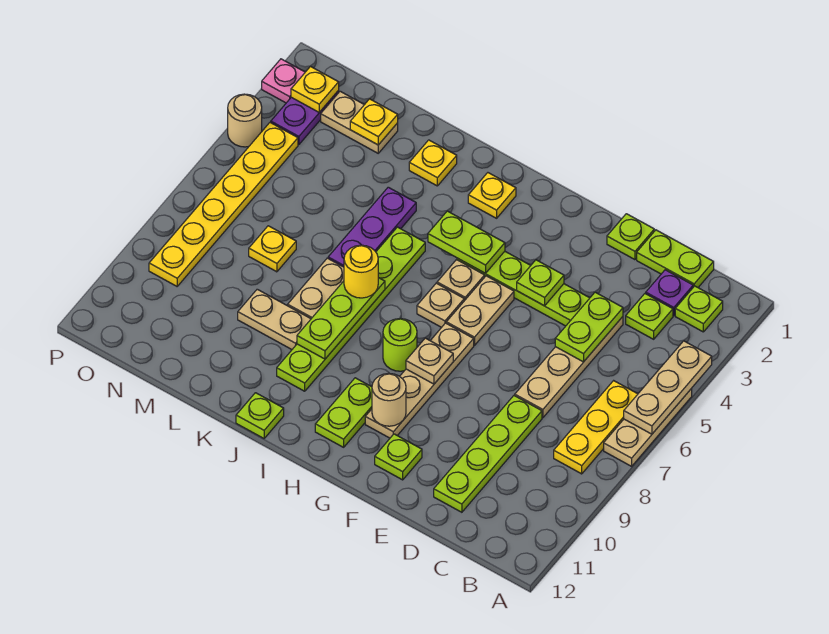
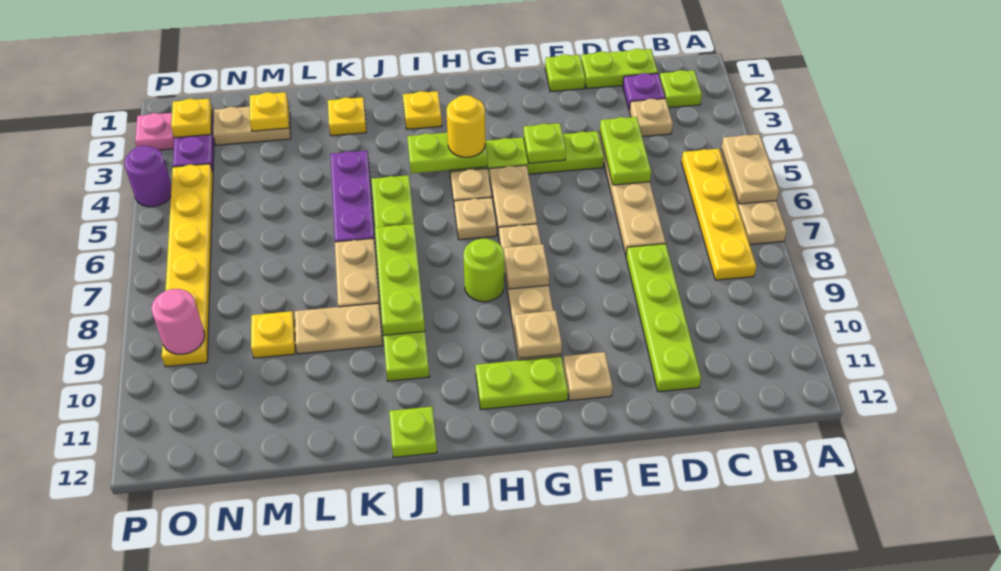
tan 1x3 plate [624,341,712,434] -> tan 1x2 plate [721,134,779,204]
yellow 1x3 plate [554,381,638,474] -> yellow 1x4 plate [681,149,756,280]
lime 1x1 plate [626,294,673,339] -> tan 1x1 plate [629,99,673,137]
lime 1x1 plate [375,434,422,480] -> tan 1x1 plate [563,352,613,401]
tan 1x1 round brick [372,373,406,426] -> tan 1x1 plate [514,311,562,358]
lime 1x2 plate [315,378,372,447] -> lime 1x2 plate turned to [476,356,568,409]
yellow 1x1 round brick [344,245,378,298] -> yellow 1x1 round brick moved to [446,95,485,157]
yellow 1x1 plate [249,226,296,272] -> yellow 1x1 plate moved to [251,311,295,358]
none -> pink 1x1 round brick [151,289,205,354]
tan 1x1 round brick [228,94,262,147] -> purple 1x1 round brick [124,145,172,207]

